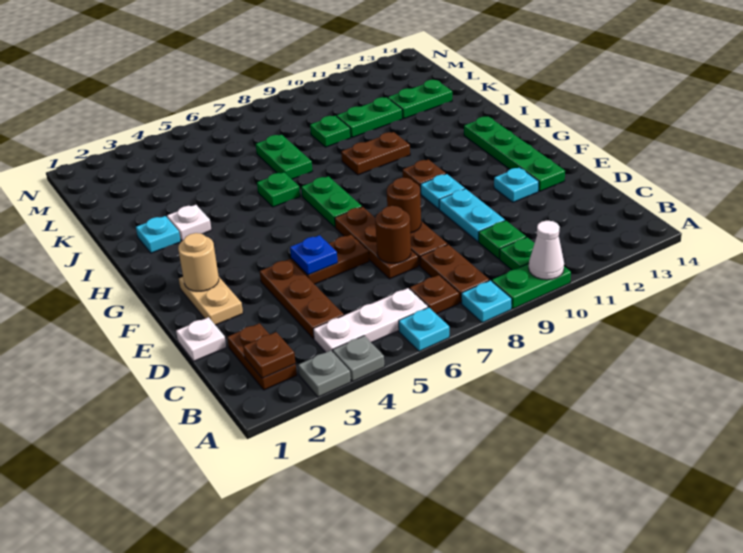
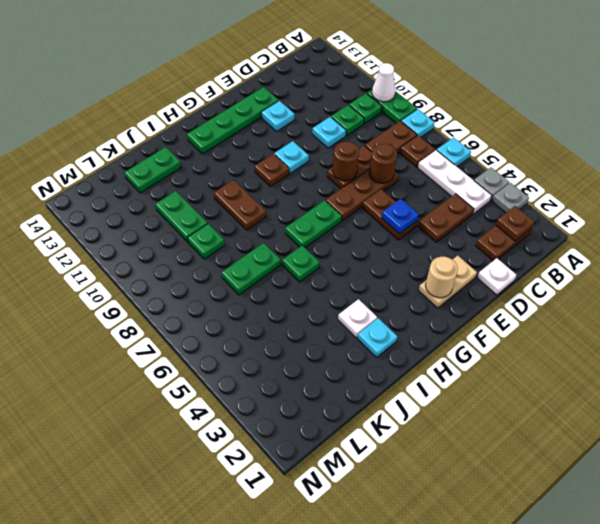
brown 1x3 plate [260,259,344,339] -> brown 1x2 plate [418,194,474,242]
cyan 1x2 plate [439,189,505,242] -> cyan 1x1 plate [312,117,346,148]
green 1x2 plate [388,80,452,119] -> green 1x2 plate turned to [125,147,181,193]

